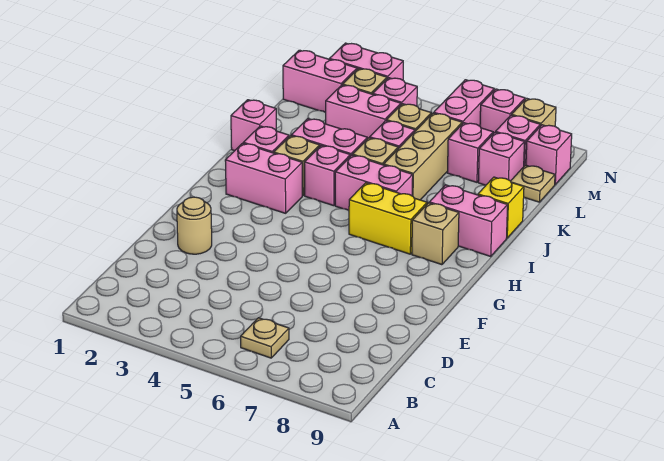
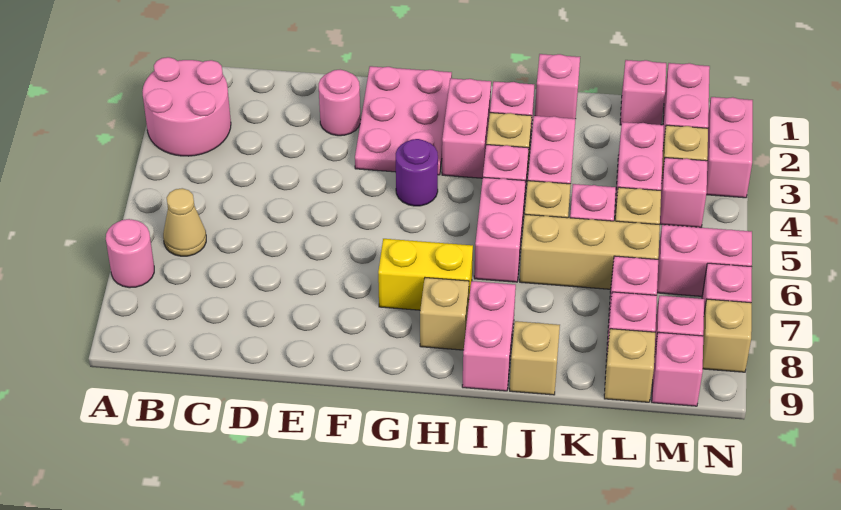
none -> pink 2x2 round brick [142,57,231,156]
none -> pink 1x1 round brick [106,219,154,288]
tan 1x1 plate [241,318,289,358] -> tan 1x1 cone [163,188,206,256]
tan 1x1 round brick [177,197,212,254] -> pink 1x1 round brick [319,70,361,136]
none -> pink 2x3 plate [355,66,452,175]
none -> purple 1x1 round brick [396,139,438,206]
yellow 1x2 brick [349,183,427,254] -> yellow 1x2 brick turned to [378,239,473,310]
yellow 1x1 brick [478,177,524,238] -> tan 1x1 brick [510,321,560,395]
none -> pink 1x1 brick [620,60,666,125]
tan 1x1 plate [511,165,555,202] -> tan 1x1 brick [604,329,655,402]

